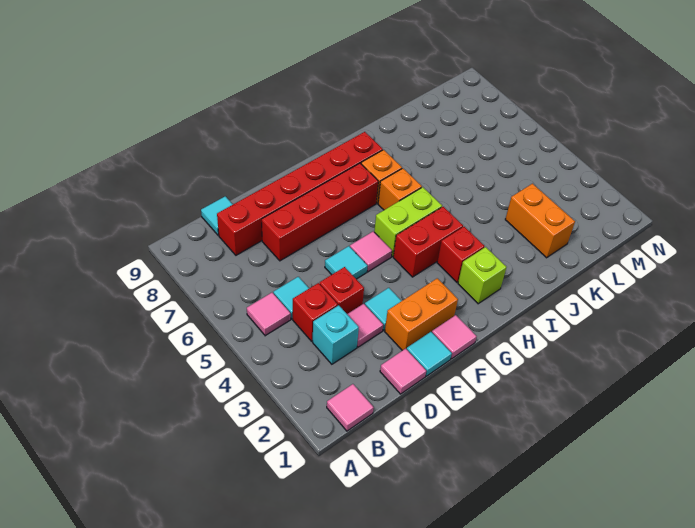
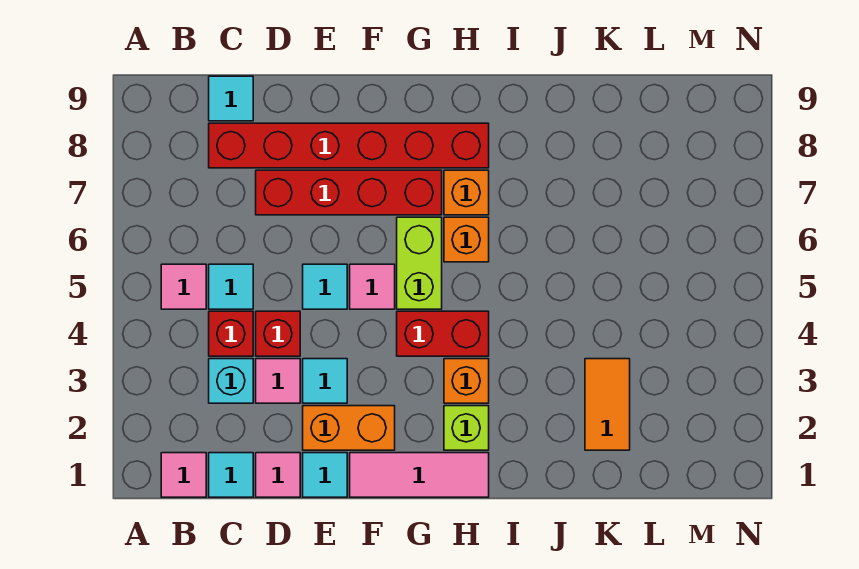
none -> cyan 1x1 tile [209,453,253,497]
pink 1x1 tile [432,315,477,359] -> pink 1x3 tile [350,453,489,497]
lime 1x2 brick [374,187,442,257] -> lime 1x2 brick turned to [397,217,442,309]
red 1x1 brick [437,227,484,282] -> orange 1x1 brick [444,359,489,403]
orange 1x2 brick [505,184,575,258] -> orange 1x2 tile [585,359,630,450]

